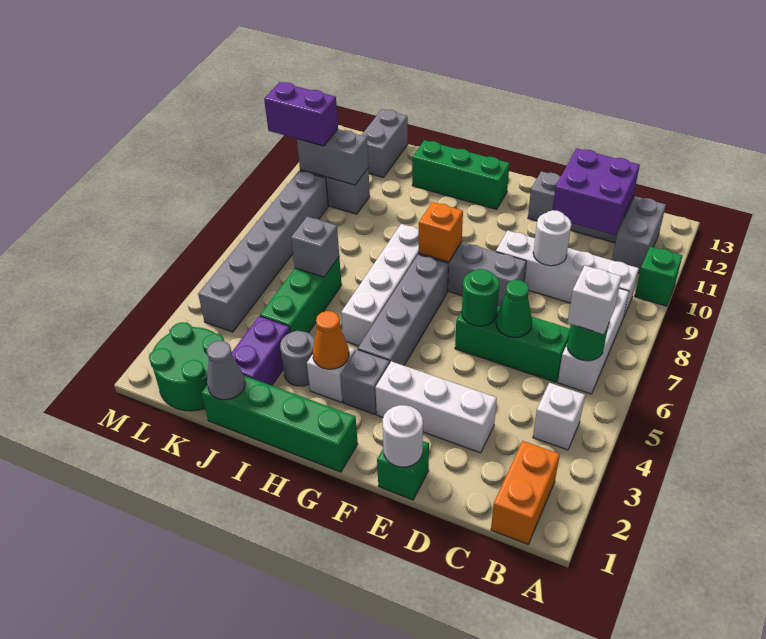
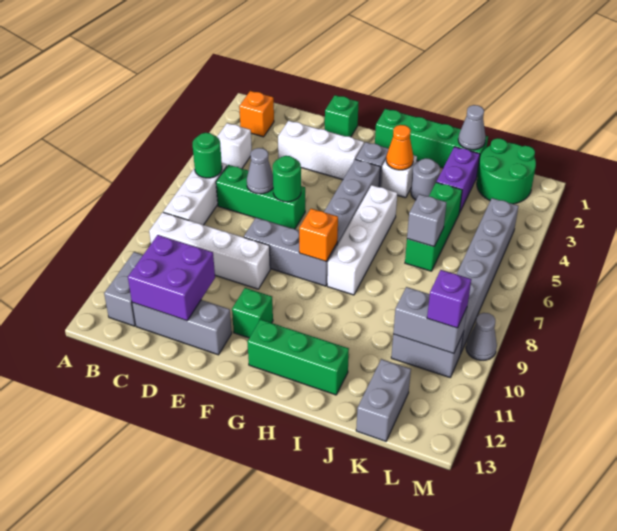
green 1x1 brick [635,247,682,306] -> green 1x1 brick moved to [232,288,273,338]
orange 1x2 brick [491,441,560,544] -> orange 1x1 brick [239,91,274,137]
white 1x1 brick [567,266,621,334] -> none
green 1x1 cone [496,280,532,337] -> grey 1x1 cone [247,148,273,194]
white 1x1 round brick [533,210,571,266] -> none
white 1x1 round brick [382,405,423,467] -> none
purple 1x2 brick [264,82,338,146] -> purple 1x1 brick [427,270,471,328]
none -> grey 1x1 cone [466,313,497,360]

